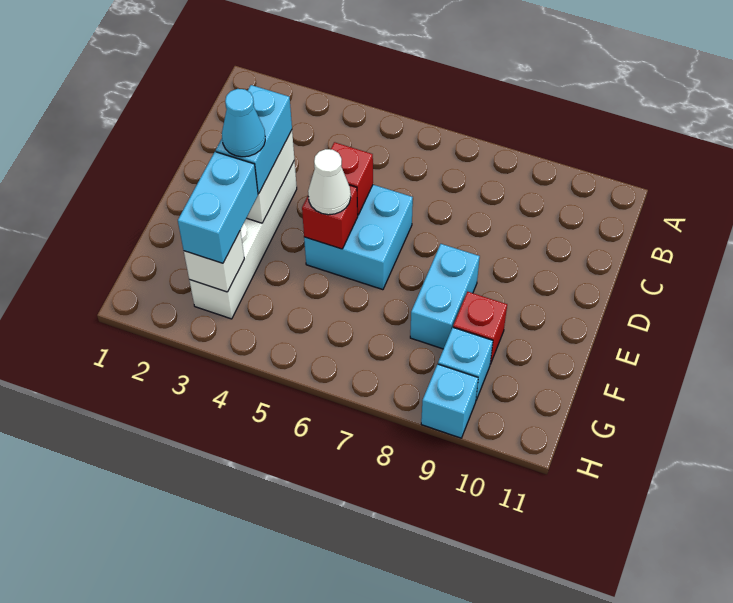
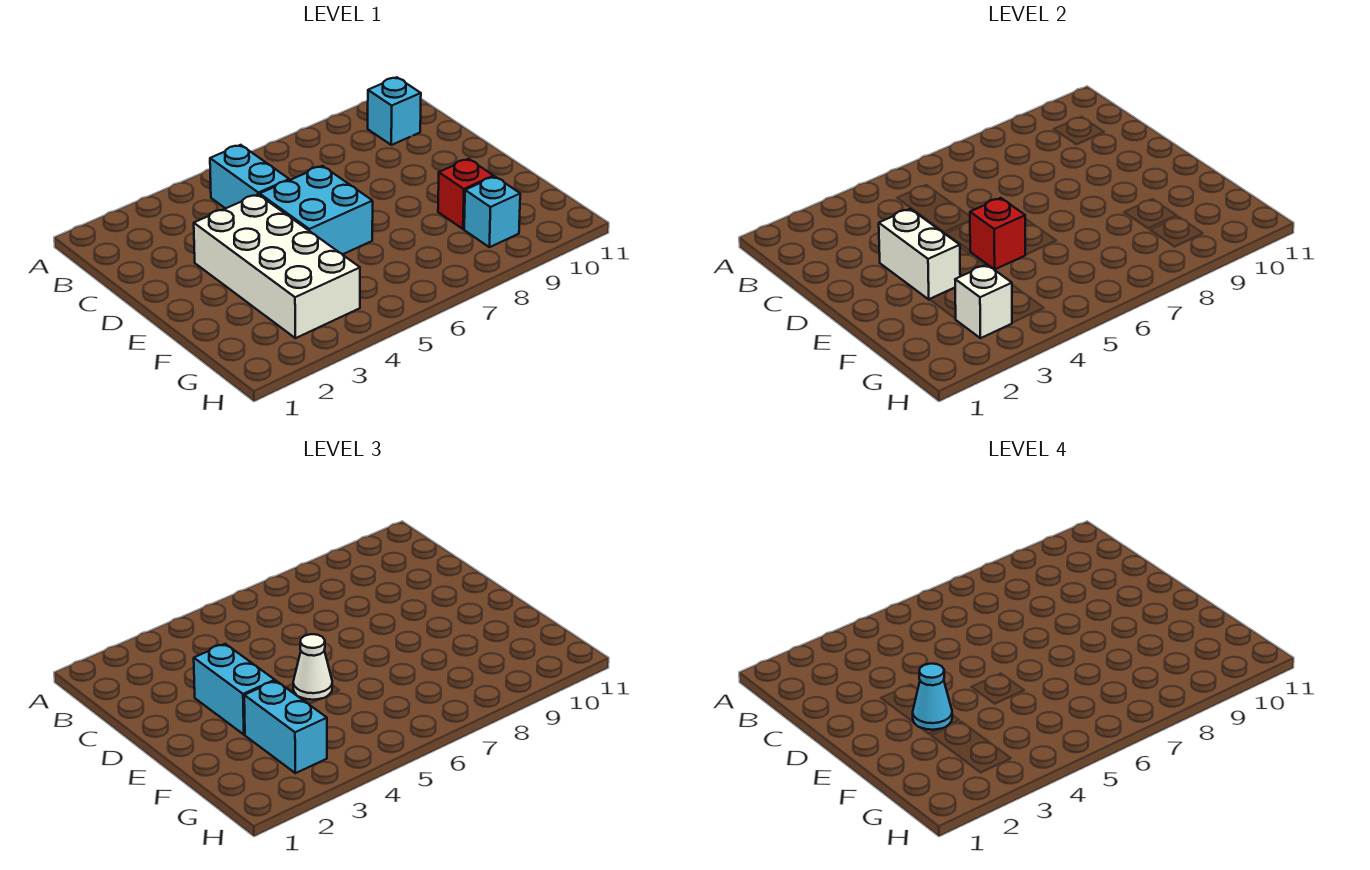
white 1x4 brick [189,160,297,319] -> white 2x4 brick [194,194,360,338]
red 1x1 brick [331,142,373,215] -> none
cyan 1x2 brick [410,244,480,349] -> cyan 1x2 brick moved to [210,145,289,209]
cyan 1x1 brick [421,364,478,438] -> cyan 1x1 brick moved to [368,77,421,145]

